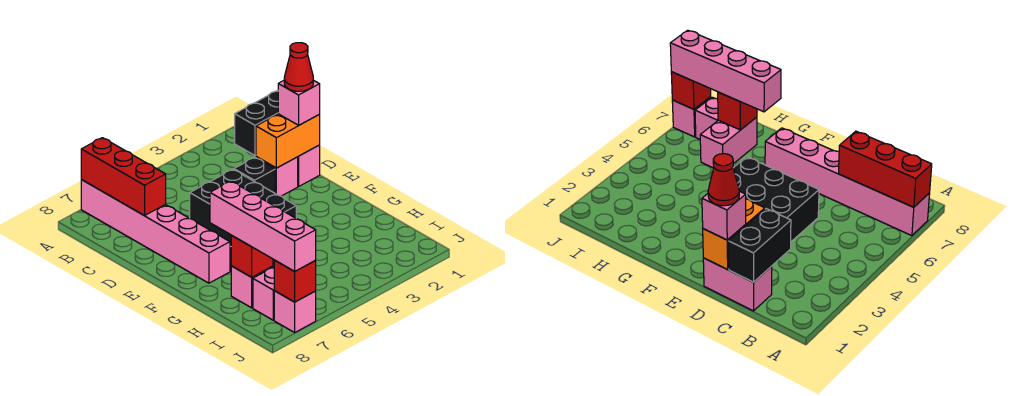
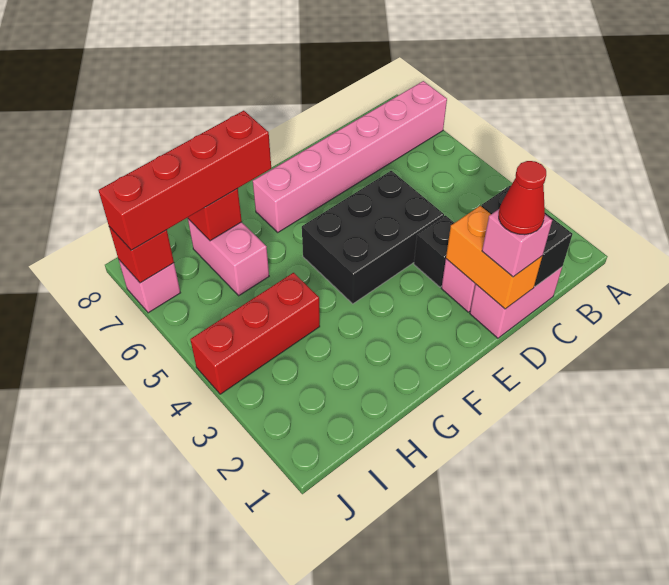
red 1x3 brick [81,138,166,216] -> red 1x3 brick moved to [190,273,320,394]
pink 1x4 brick [210,181,316,271] -> red 1x4 brick [98,111,271,250]
pink 1x1 brick [253,267,274,320] -> none

